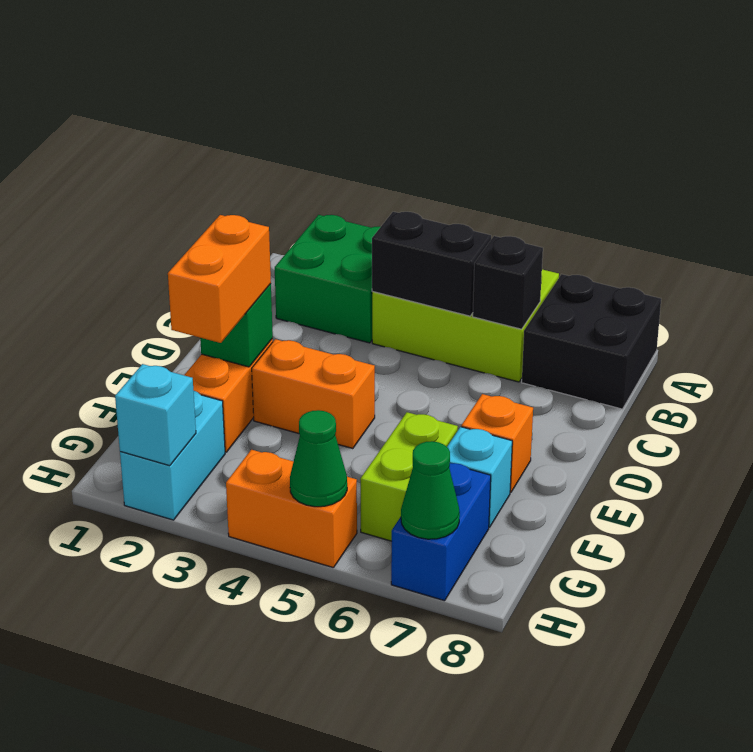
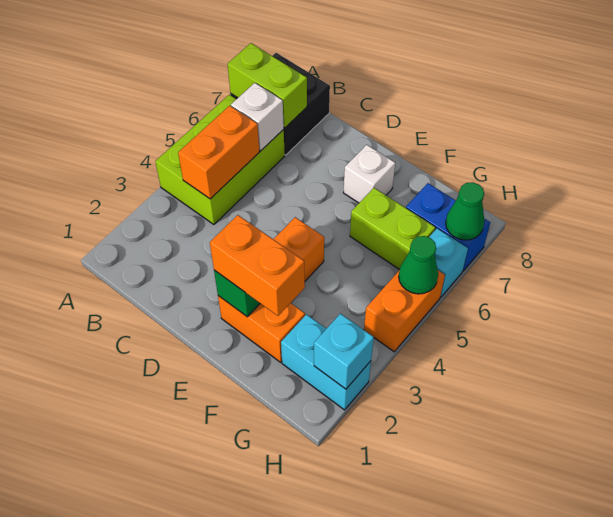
green 2x2 brick [275,215,380,343] -> none
none -> lime 1x2 brick [228,43,307,128]
black 1x2 brick [372,212,491,316] -> orange 1x2 brick [178,106,259,199]
black 1x1 brick [473,236,543,329] -> white 1x1 brick [231,83,284,151]
orange 1x1 brick [461,394,533,493] -> white 1x1 brick [343,145,395,203]
cyan 1x1 brick [447,427,512,527] -> cyan 1x1 brick moved to [429,228,468,297]

